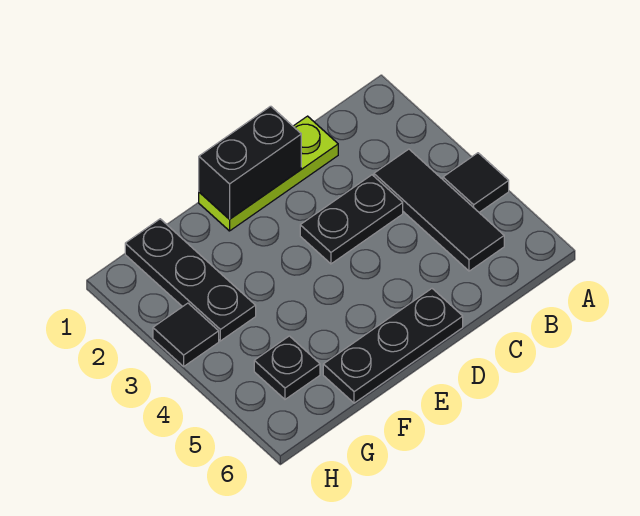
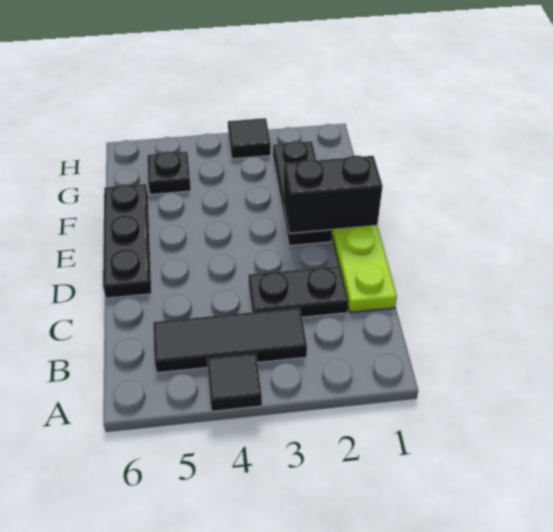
black 1x2 plate [300,175,403,264] -> black 1x2 plate turned to [248,266,349,317]
black 1x2 brick [199,106,301,219] -> black 1x2 brick turned to [284,156,383,233]
black 1x3 plate [125,219,256,341] -> black 1x3 plate turned to [273,141,332,246]

